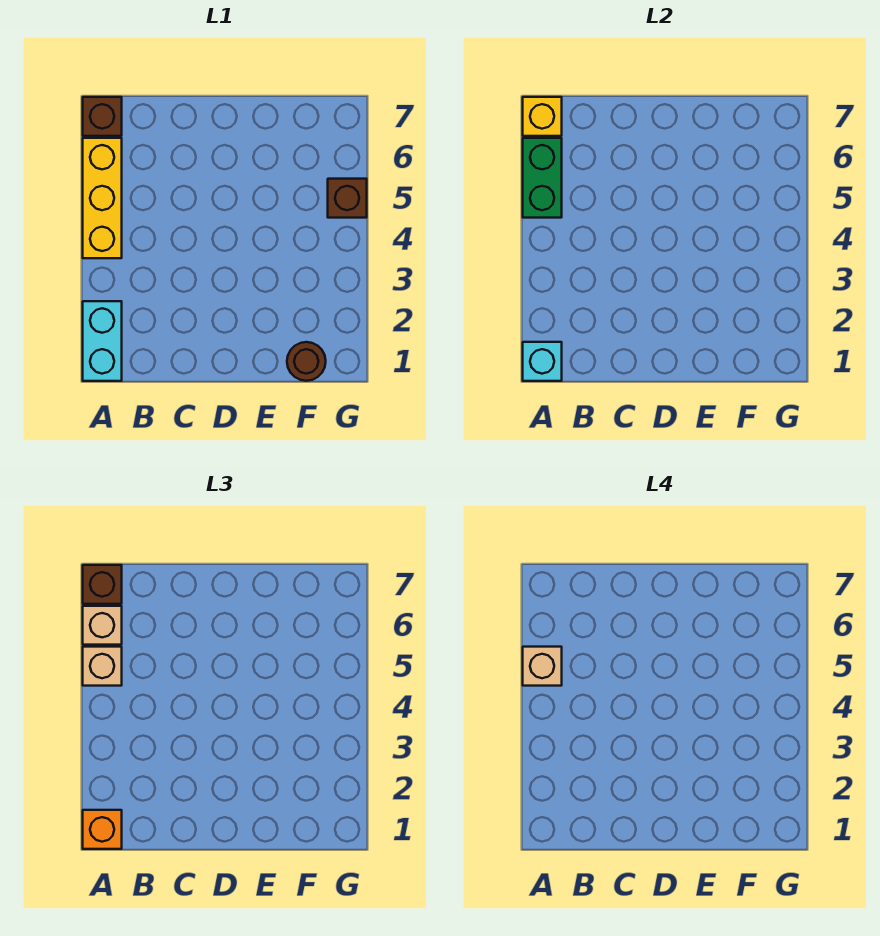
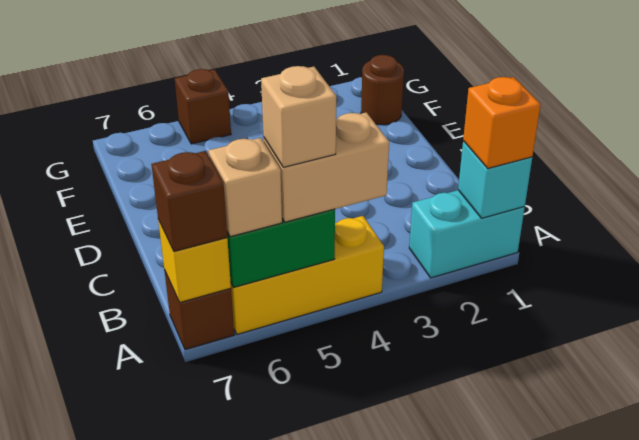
tan 1x1 brick [83,647,122,686] -> tan 1x2 brick [263,112,389,222]

